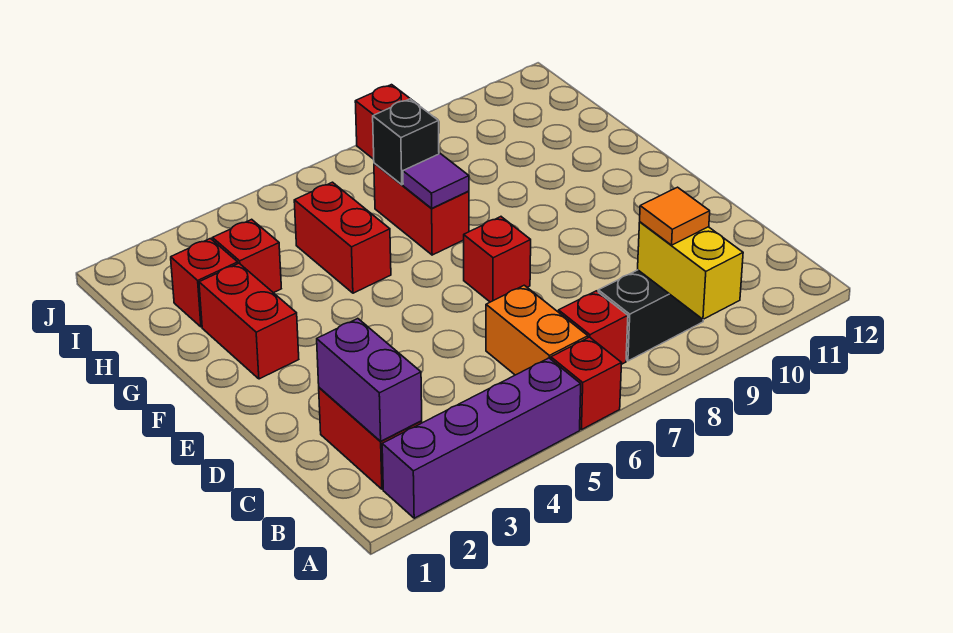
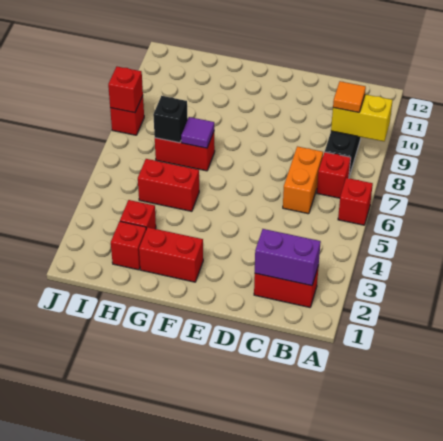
purple 1x4 brick [382,358,581,518] -> none
orange 1x2 brick [486,285,588,375] -> orange 1x2 brick turned to [283,146,323,214]
red 1x1 brick [464,217,531,302] -> red 1x1 brick moved to [108,67,143,113]

